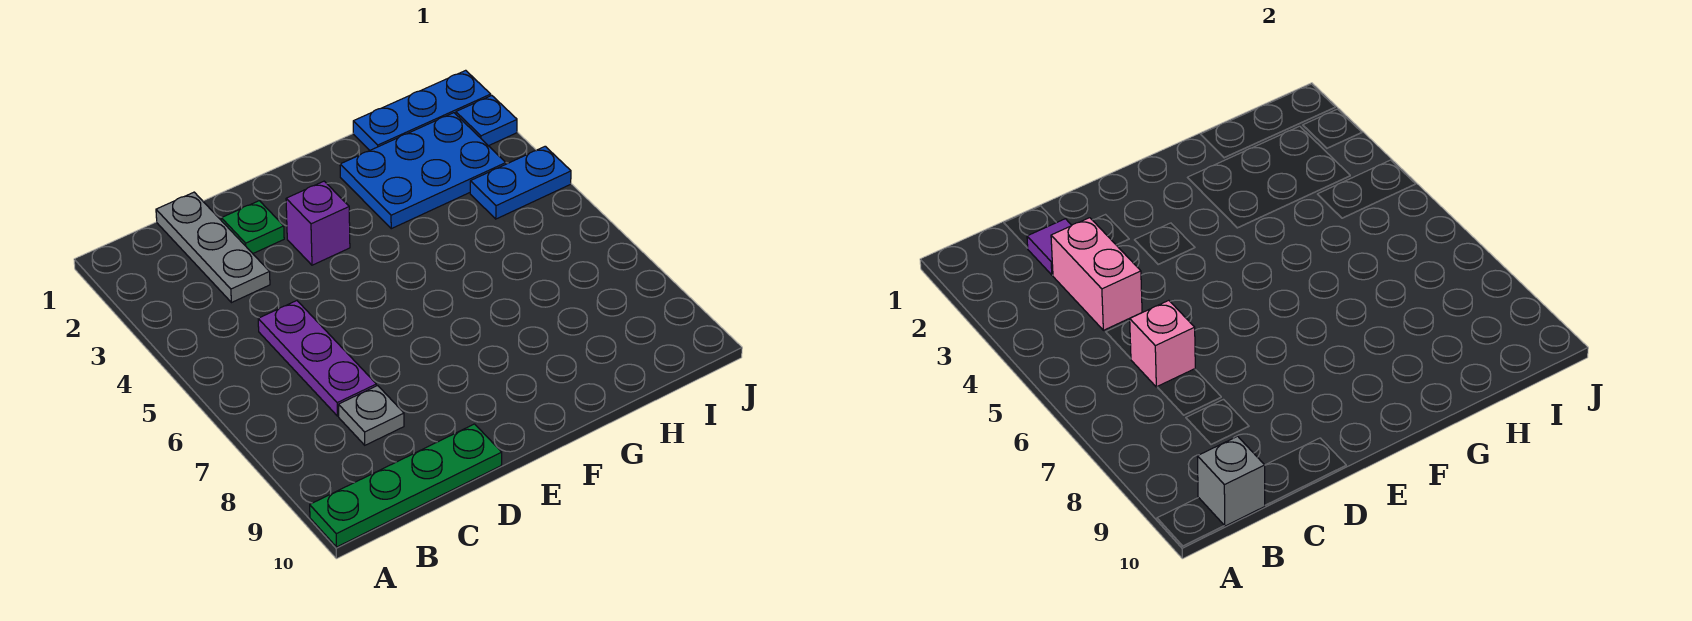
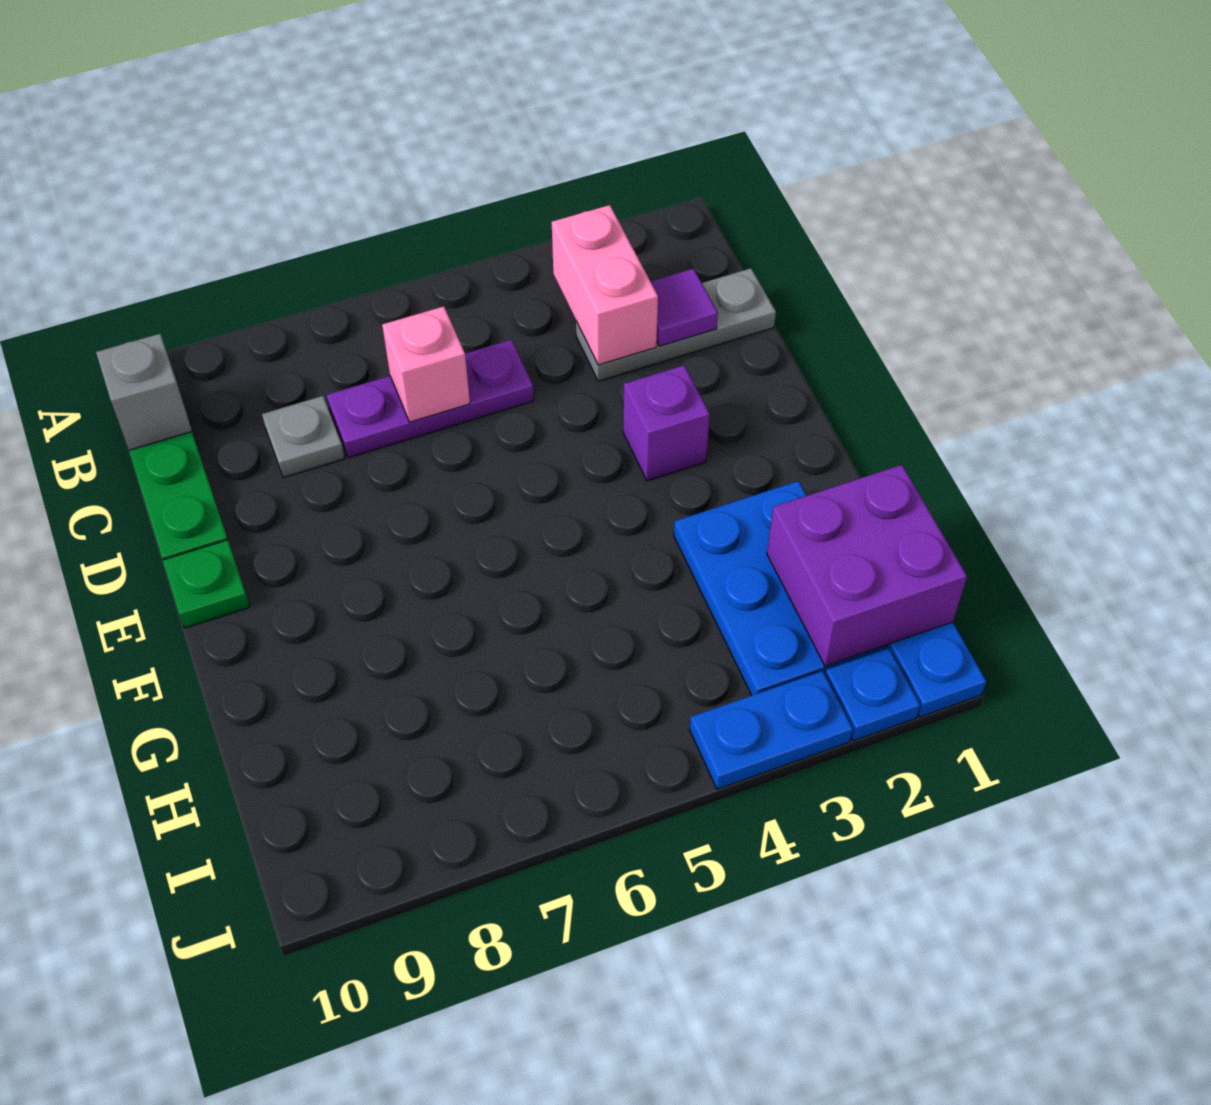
pink 1x2 brick [1051,218,1142,330] -> pink 1x2 brick turned to [552,205,658,365]
green 1x1 plate [221,201,284,253] -> green 1x1 plate moved to [163,540,250,628]
none -> purple 2x2 brick [767,465,967,666]
blue 1x2 plate [470,146,571,219] -> blue 1x2 plate turned to [690,671,853,789]

